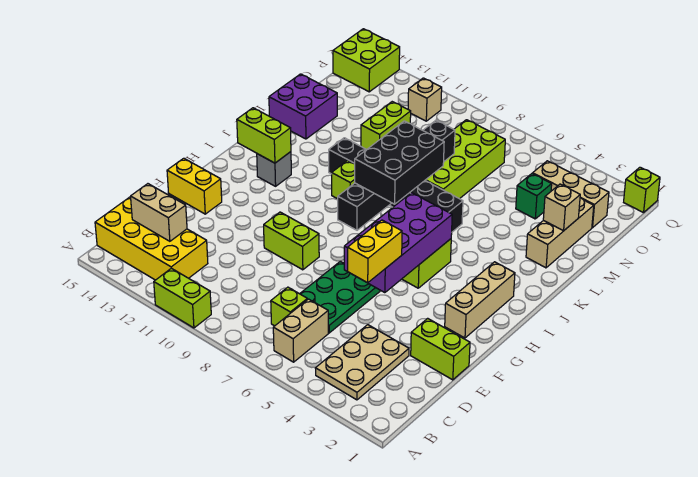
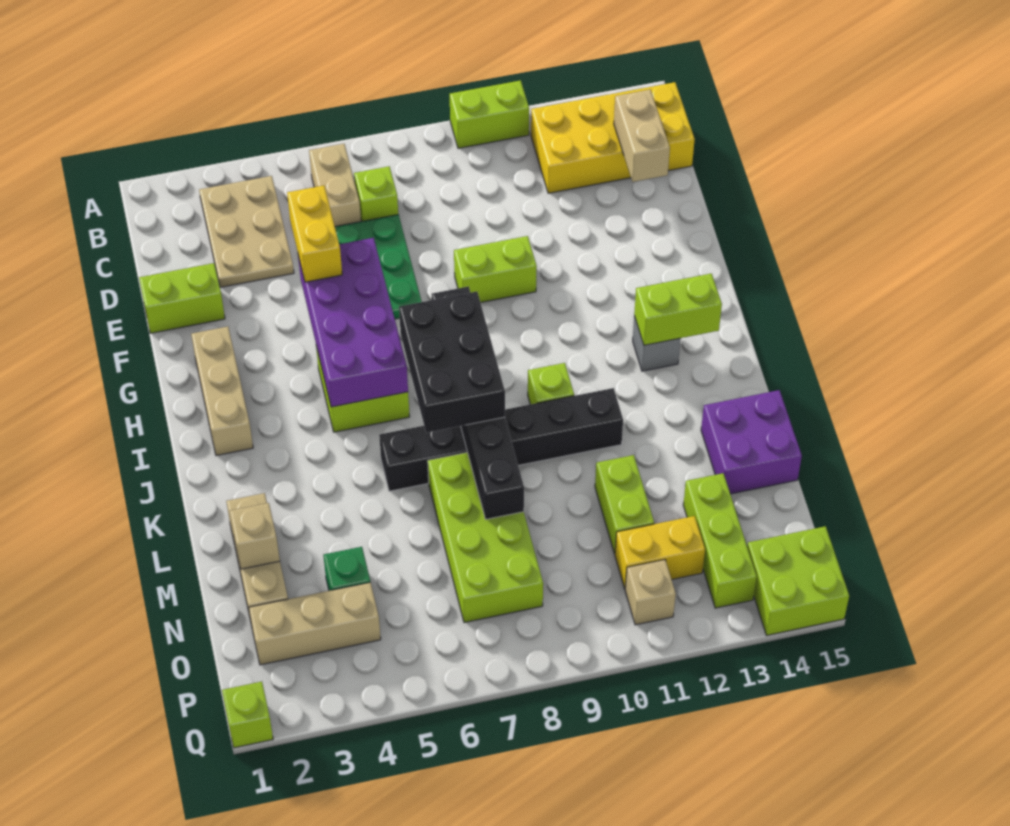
tan 1x2 brick [131,184,187,241] -> tan 1x2 brick turned to [614,90,670,182]
yellow 1x2 brick [167,158,222,214] -> yellow 1x2 brick moved to [615,516,705,588]
none -> lime 1x3 brick [683,473,757,608]

